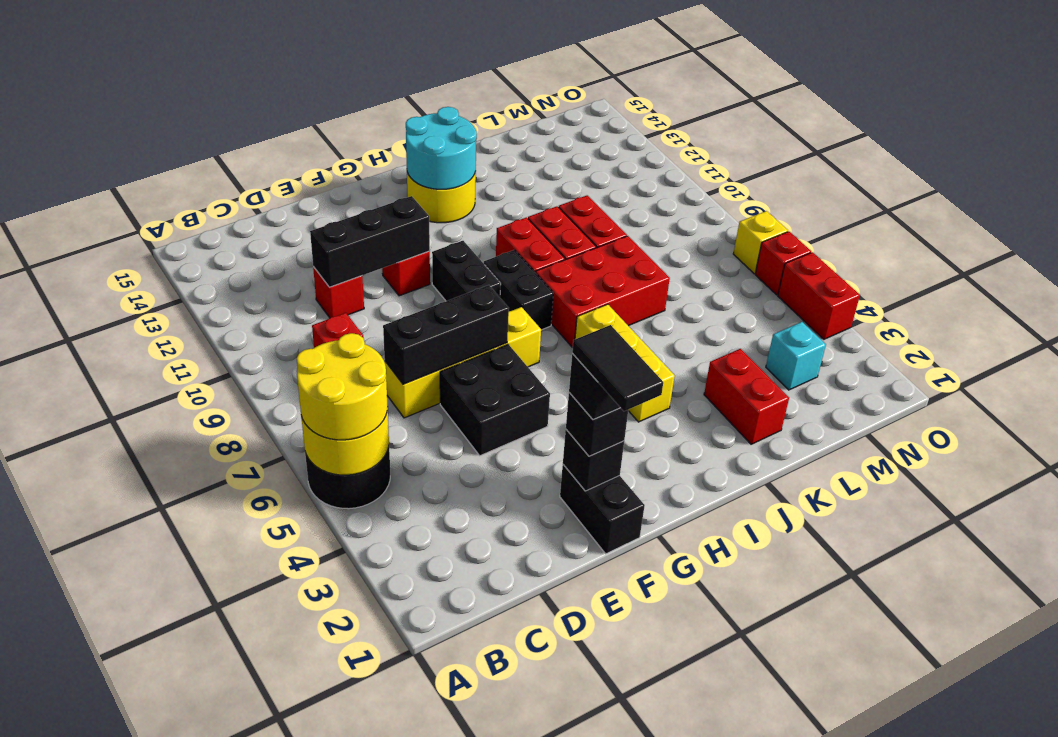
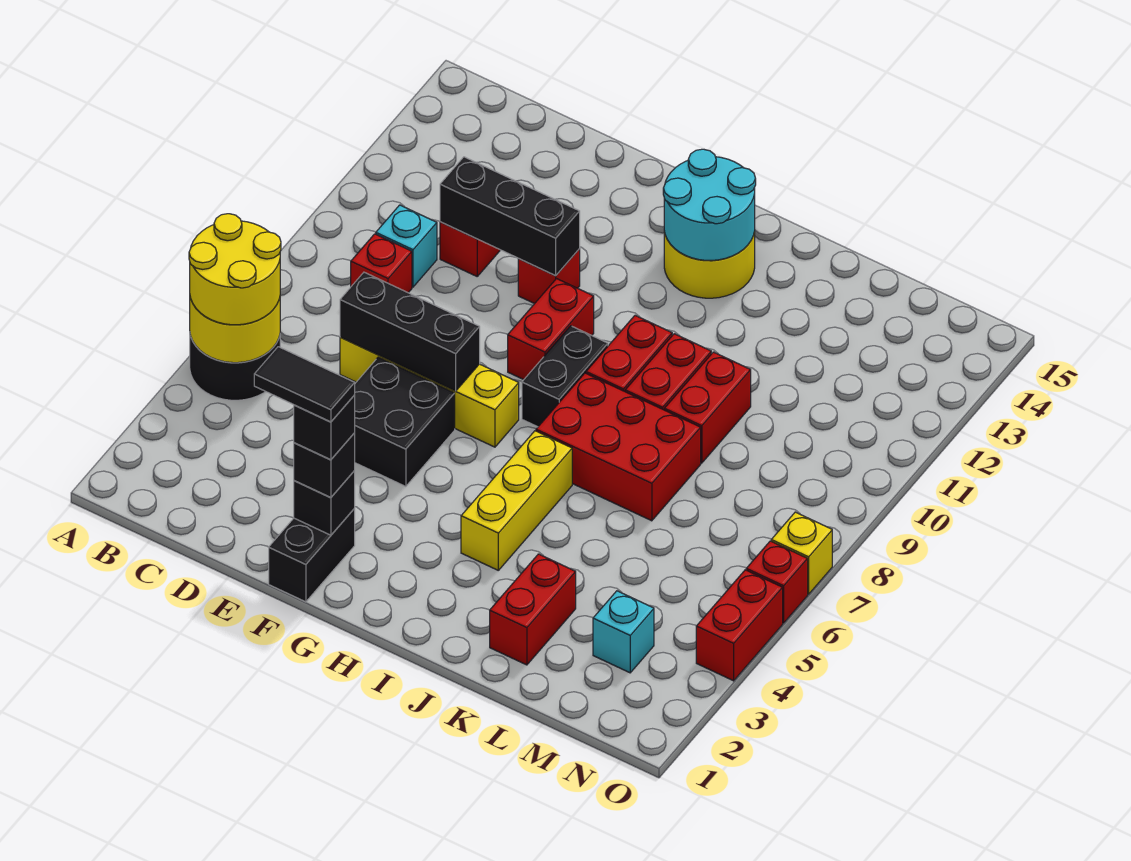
none -> cyan 1x1 brick [376,205,437,287]
black 1x2 tile [572,325,663,411] -> black 1x2 tile turned to [254,347,355,422]
black 1x2 brick [432,241,501,301] -> red 1x2 brick [508,279,594,380]

